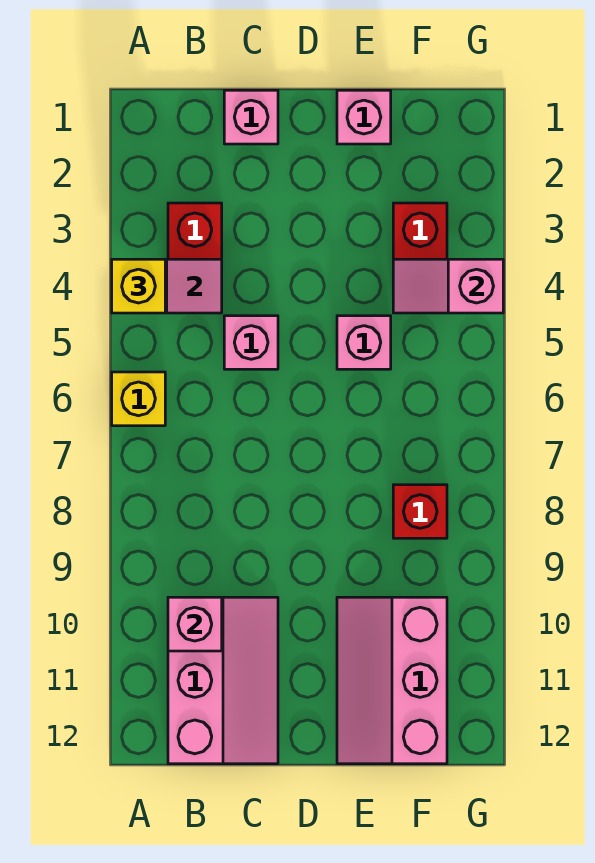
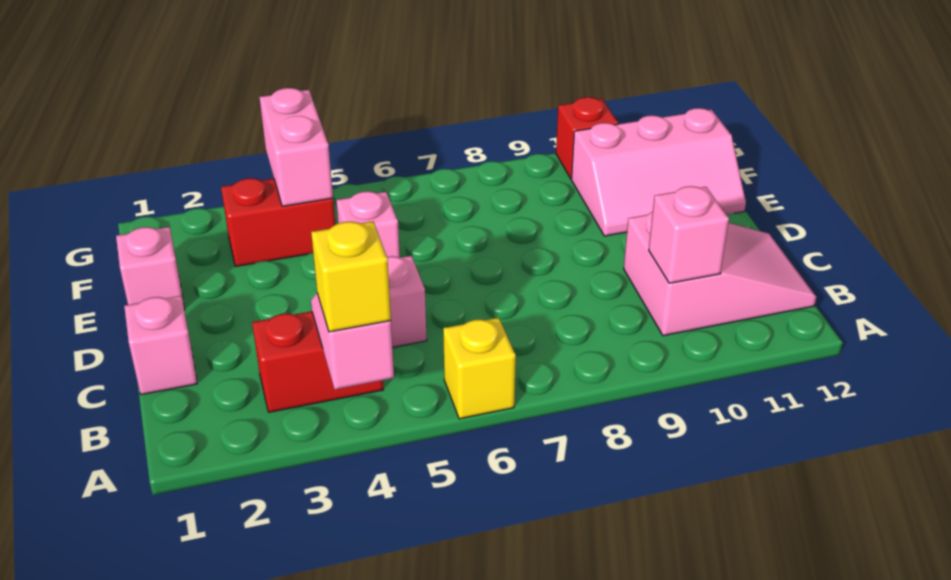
pink 2x3 slope [168,597,278,764] -> pink 2x3 slope turned to [624,211,816,336]
pink 1x2 slope [393,259,503,313] -> pink 1x2 brick [259,88,333,206]
red 1x1 brick [393,485,447,538] -> red 1x1 brick moved to [556,97,618,179]

